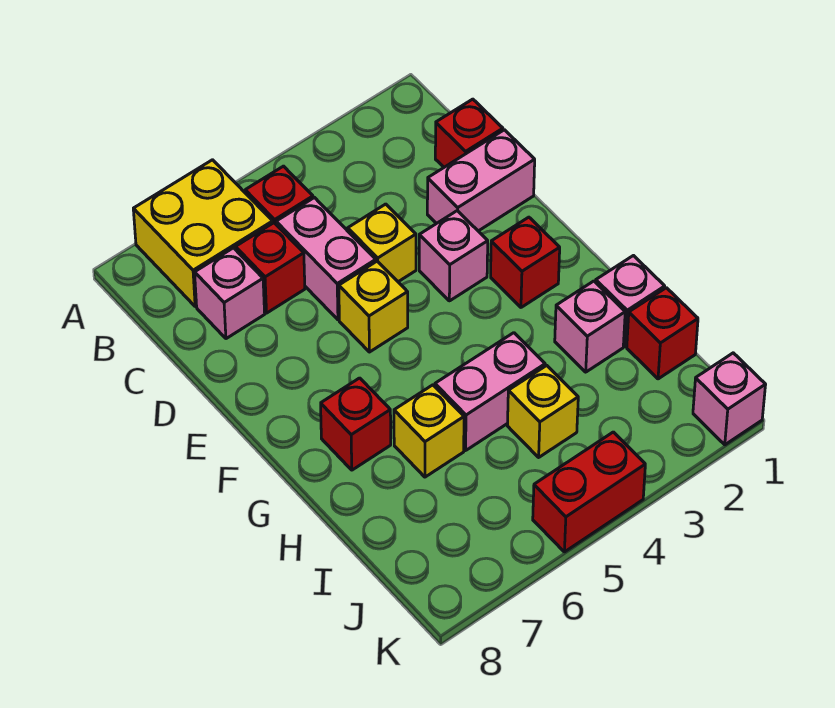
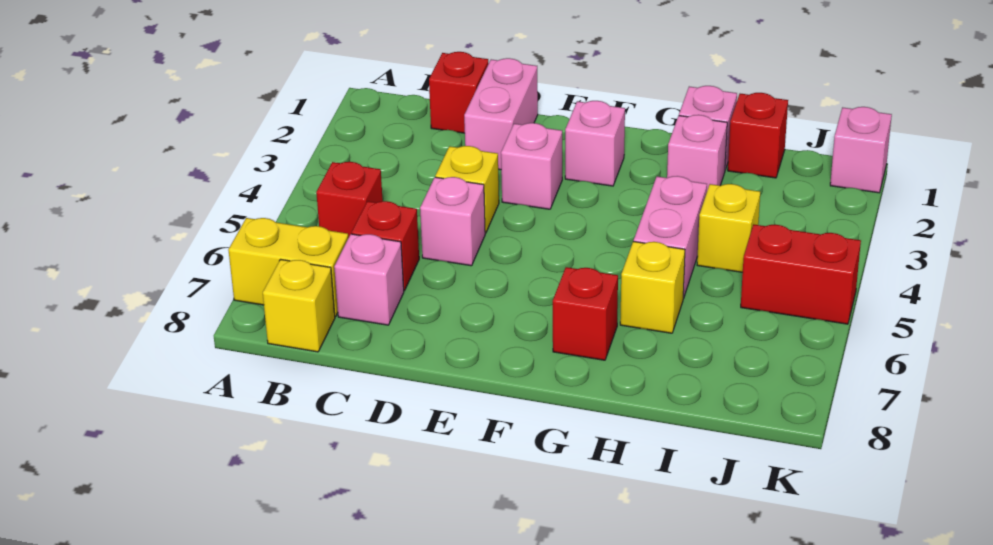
yellow 2x2 brick [133,160,273,306] -> yellow 1x2 brick [228,218,348,317]
pink 1x2 brick [276,198,376,320] -> pink 1x1 brick [420,177,485,266]
yellow 1x1 brick [339,261,408,352] -> yellow 1x1 brick moved to [263,259,335,352]
red 1x1 brick [491,217,560,307] -> pink 1x1 brick [565,101,625,186]
red 1x2 brick [533,432,645,552] -> red 1x2 brick turned to [741,224,861,324]

